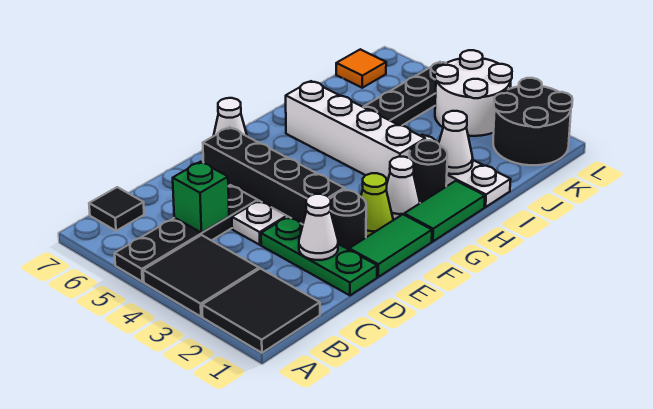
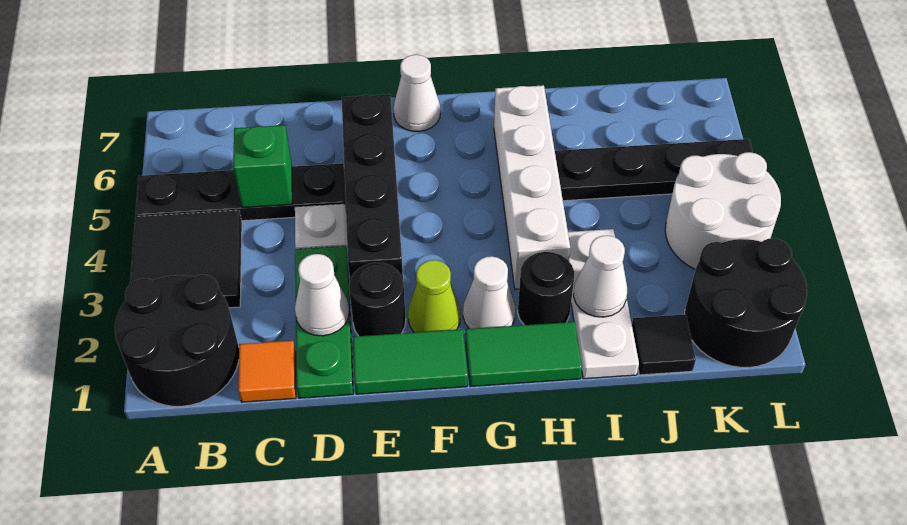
black 2x2 tile [202,268,320,353] -> black 2x2 round brick [115,275,239,406]
black 1x1 tile [89,187,144,231] -> black 1x1 tile moved to [632,314,696,375]
orange 1x1 tile [336,49,386,88] -> orange 1x1 tile moved to [238,341,296,402]

